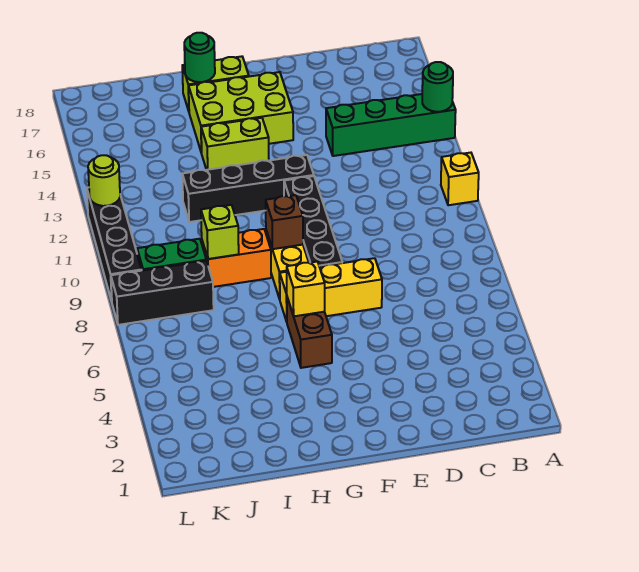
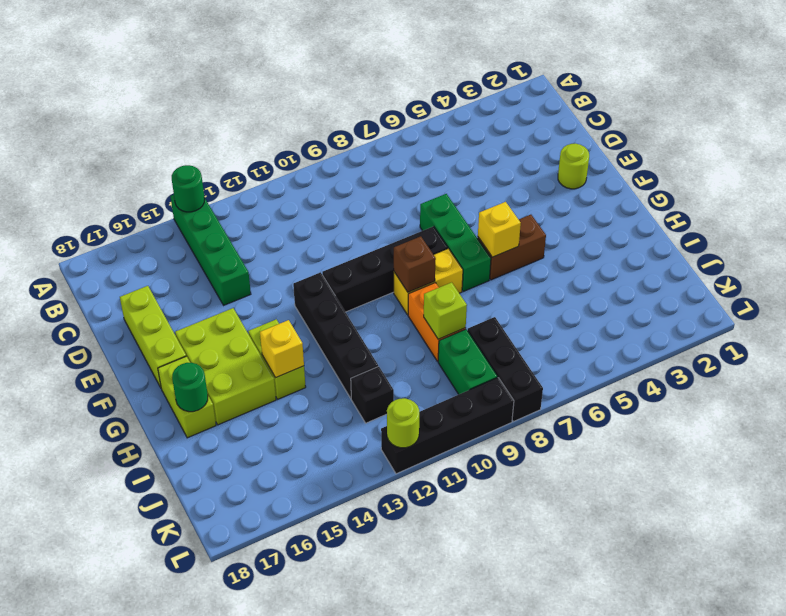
yellow 1x1 brick [441,153,479,205] -> yellow 1x1 brick moved to [260,320,304,378]
none -> lime 1x3 brick [120,286,186,387]
none -> lime 1x1 round brick [558,143,589,189]
yellow 1x3 brick [280,258,382,322] -> green 1x3 brick [420,194,491,291]
none -> black 1x1 brick [351,366,394,423]

